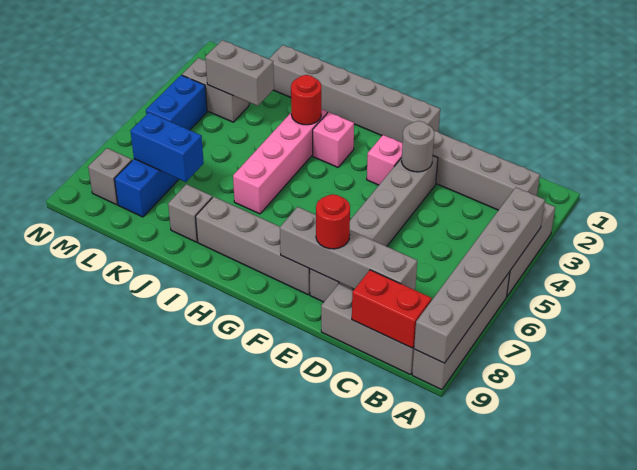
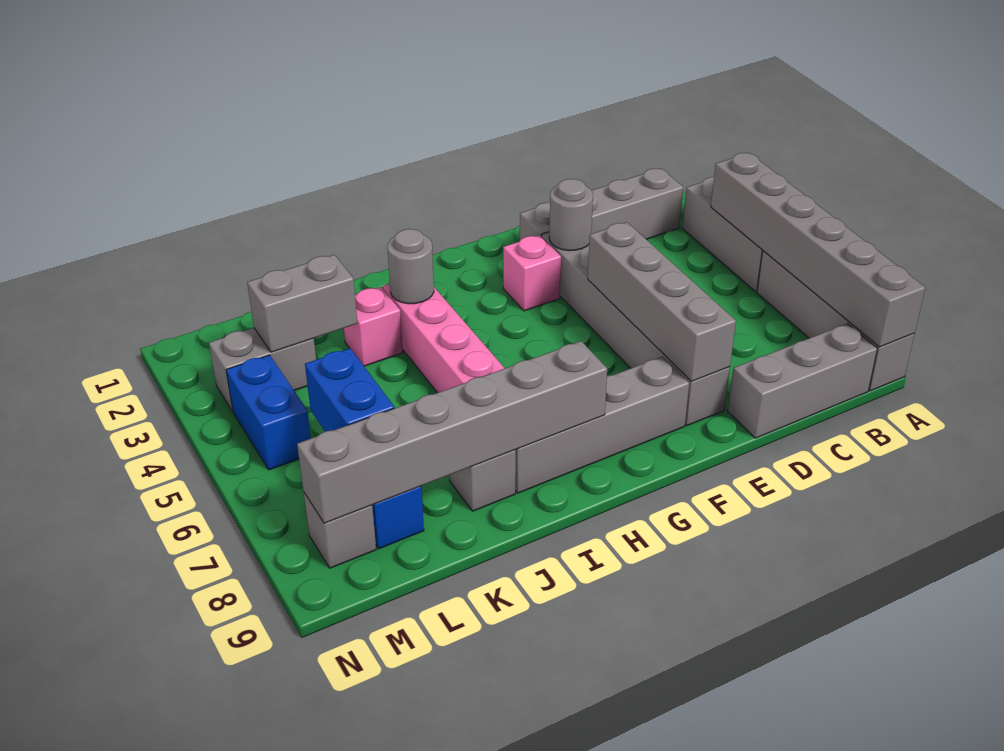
red 1x2 brick [352,270,432,348] -> none
grey 1x4 brick [280,207,417,290] -> grey 1x4 brick turned to [588,222,736,381]
red 1x1 round brick [316,194,350,249] -> none
grey 1x6 brick [269,45,440,143] -> grey 1x6 brick moved to [297,341,607,523]
pink 1x1 brick [313,112,354,167] -> pink 1x1 brick moved to [344,287,403,366]
red 1x1 round brick [291,75,321,125] -> grey 1x1 round brick [387,229,434,304]
blue 1x2 brick [130,113,204,182] -> blue 1x2 brick turned to [305,348,394,432]

